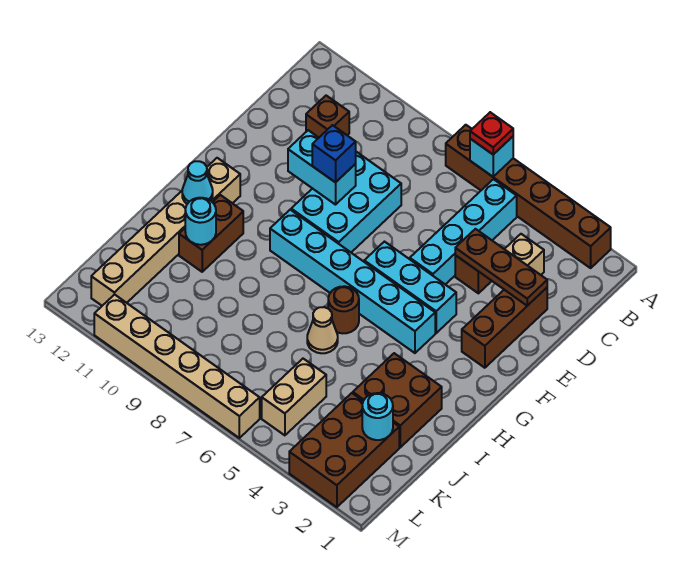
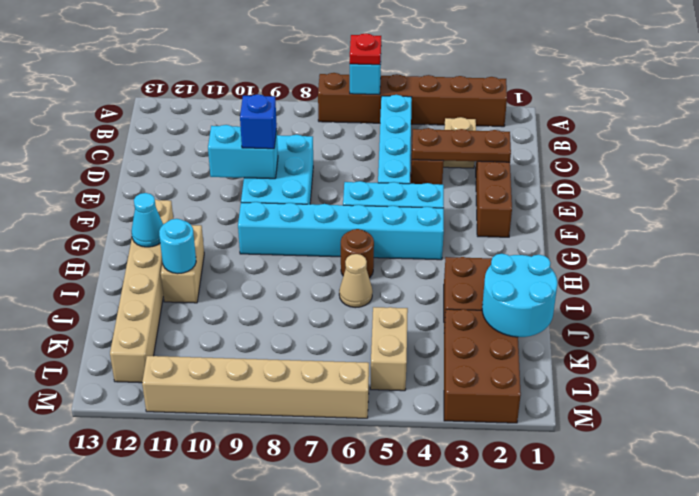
brown 1x1 brick [306,96,349,137] -> none
brown 1x2 brick [179,195,243,272] -> tan 1x2 brick [161,225,204,303]
cyan 1x1 round brick [362,393,393,440] -> cyan 2x2 round brick [482,254,557,337]

